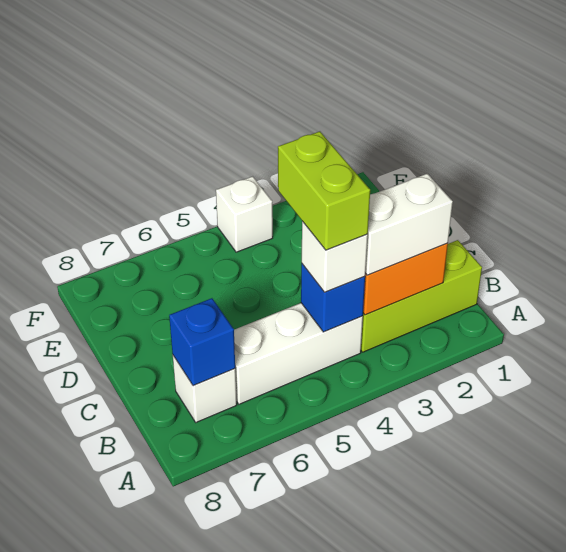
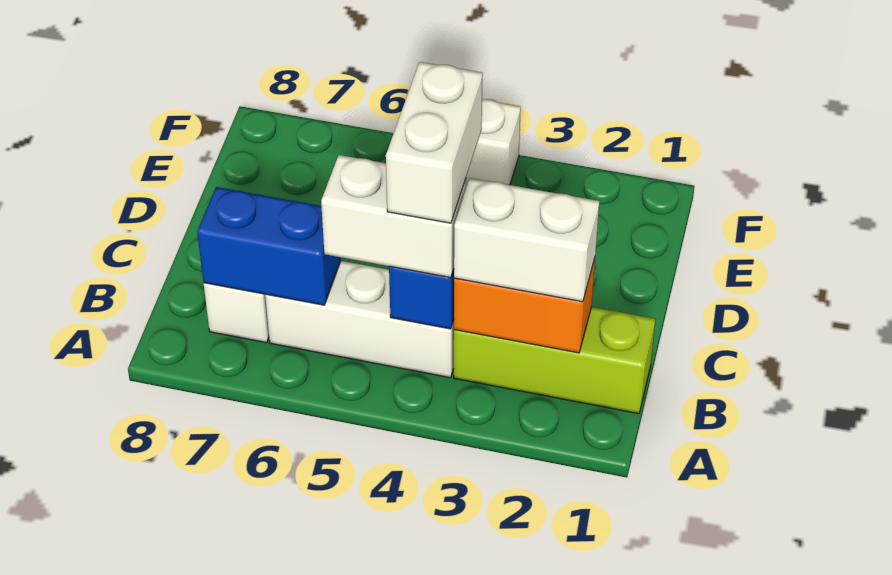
white 1x1 brick [302,221,368,292] -> white 1x2 brick [321,155,466,278]
lime 1x2 brick [278,131,370,250] -> white 1x2 brick [386,62,483,223]
blue 1x1 brick [169,298,235,386] -> blue 1x2 brick [197,187,341,305]

